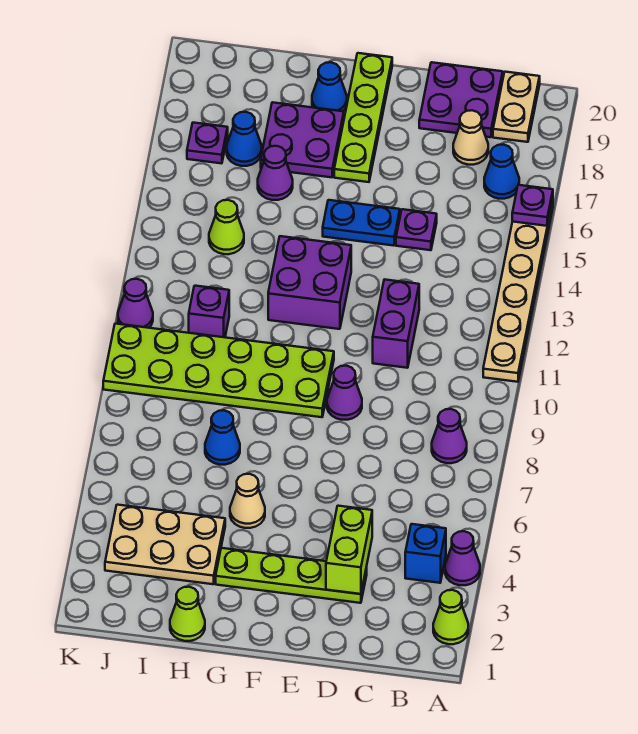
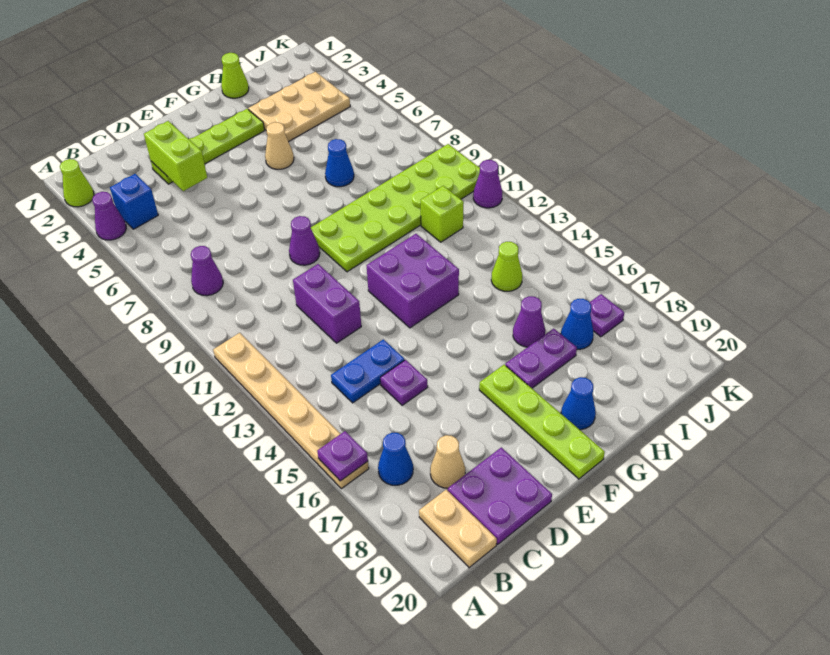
blue 1x2 plate [323,200,400,246] -> blue 1x2 plate moved to [331,339,405,403]
purple 2x2 plate [261,102,344,177] -> purple 1x2 plate [505,329,577,388]
purple 1x1 brick [189,286,229,337] -> lime 1x1 brick [421,186,464,242]

